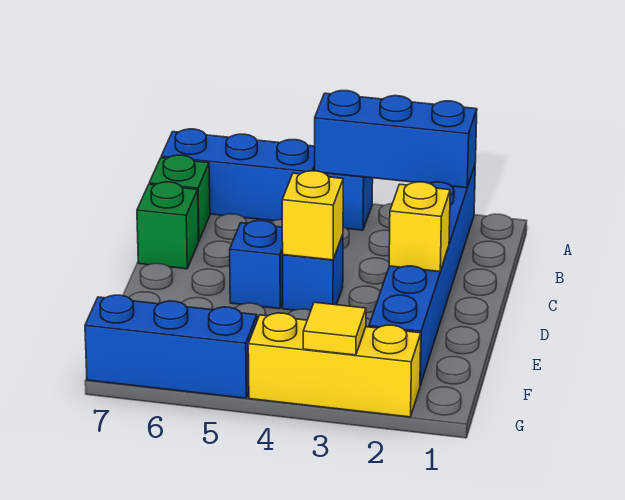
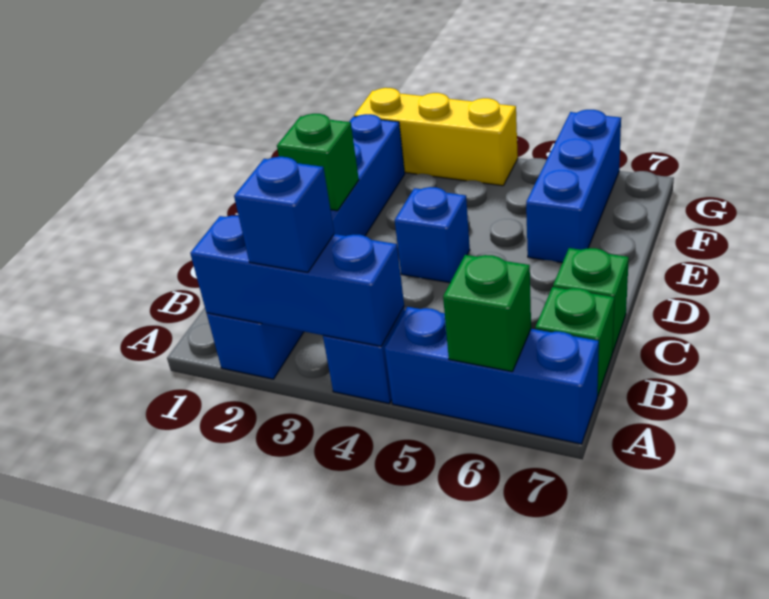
none -> green 1x1 brick [443,255,531,372]
yellow 1x1 brick [389,182,450,272] -> green 1x1 brick [277,114,359,211]
yellow 1x1 brick [282,171,343,260] -> none
blue 1x1 brick [230,221,283,309] -> blue 1x1 brick moved to [234,157,334,272]
yellow 1x1 tile [303,302,366,355] -> none
blue 1x3 brick [85,295,257,398] -> blue 1x3 brick turned to [526,110,621,263]

